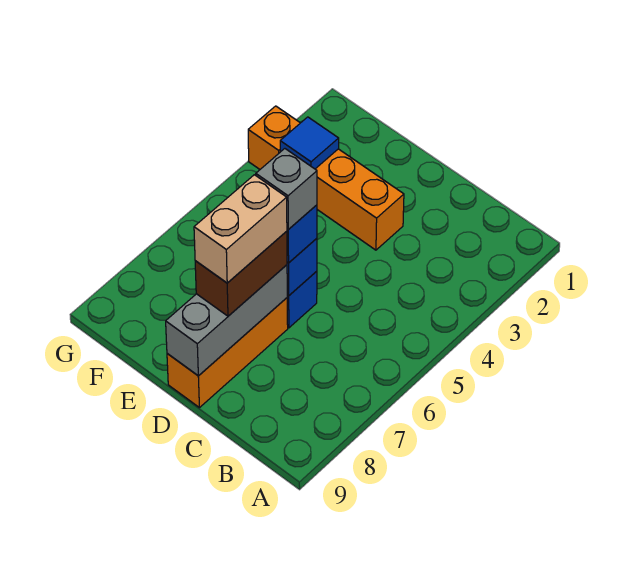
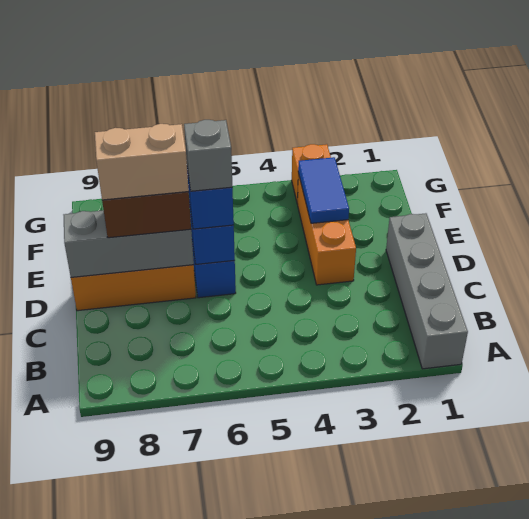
none -> grey 1x4 brick [386,213,468,369]
blue 1x1 tile [280,117,339,169] -> blue 1x2 tile [298,157,349,223]

